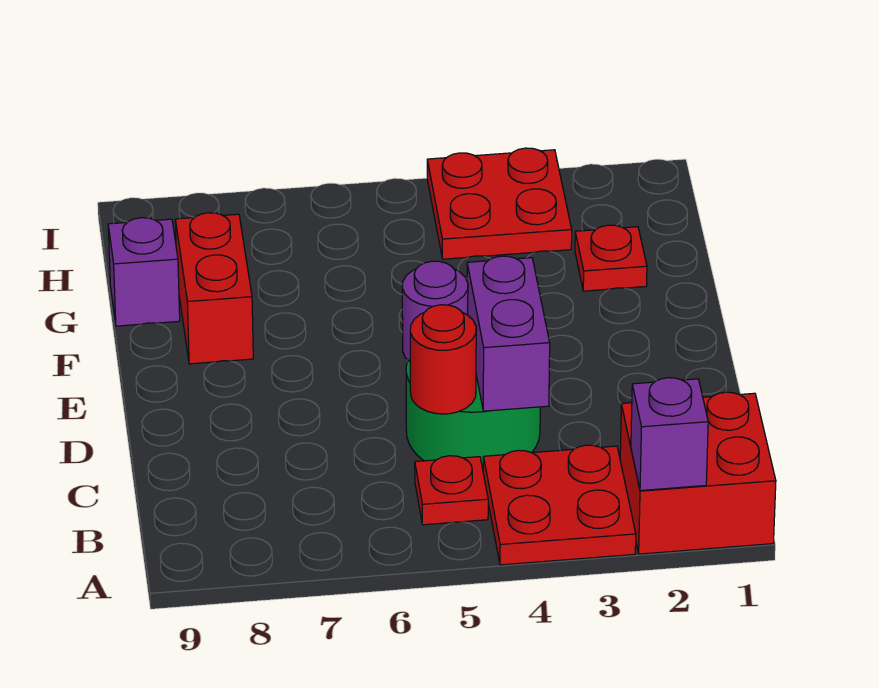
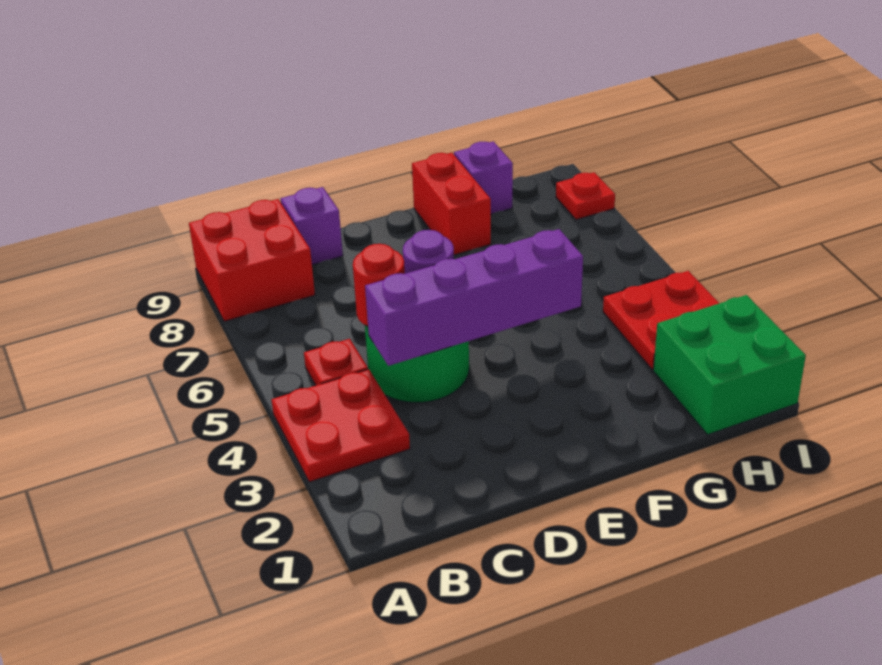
red 2x2 brick [620,392,776,554] -> red 2x2 brick moved to [189,199,315,321]
purple 1x1 brick [631,378,708,491] -> purple 1x1 brick moved to [281,187,343,265]
purple 1x2 brick [467,256,550,411] -> purple 1x4 brick [365,229,583,366]
red 1x2 brick [175,213,253,364] -> red 1x2 brick turned to [412,153,491,255]
red 1x1 plate [575,225,647,291] -> red 1x1 plate moved to [556,172,615,220]
none -> green 2x2 brick [653,295,806,435]

